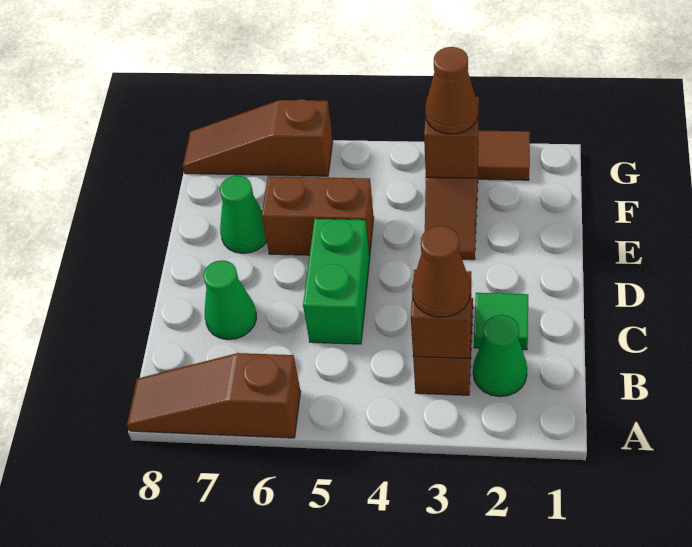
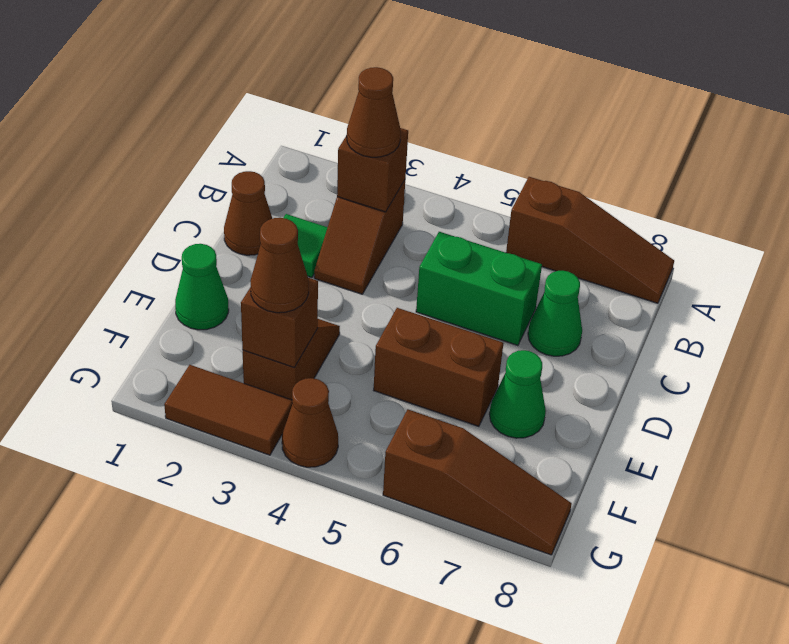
green 1x1 cone [473,315,527,397] -> green 1x1 cone moved to [175,244,229,330]
none -> brown 1x1 cone [224,171,272,255]
green 1x2 brick [303,219,370,344] -> green 1x2 brick turned to [416,232,542,345]
none -> brown 1x1 cone [282,378,338,467]

